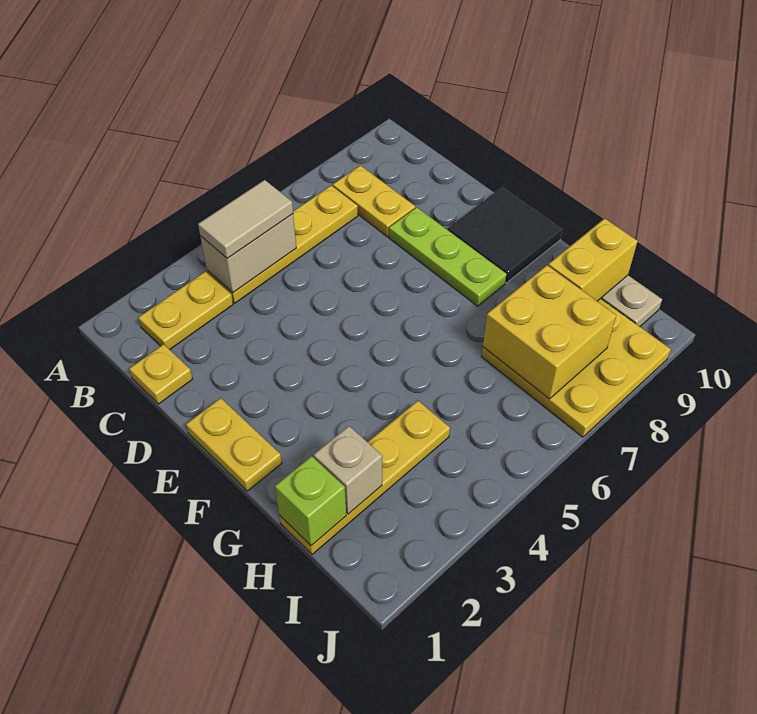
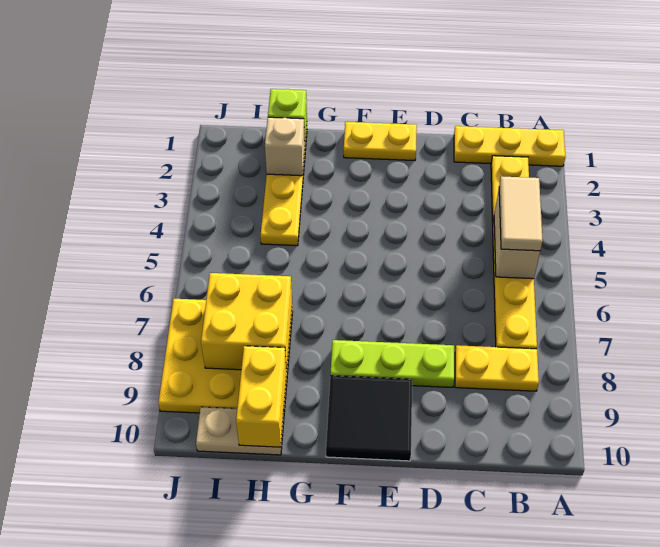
yellow 1x1 plate [129,344,193,404] -> yellow 1x3 plate [454,126,565,166]

